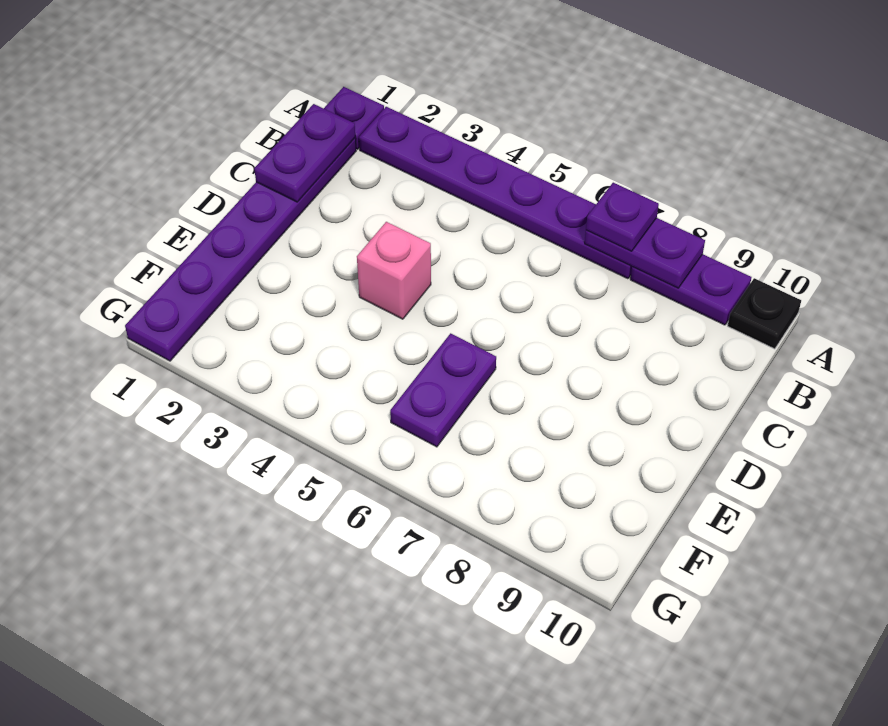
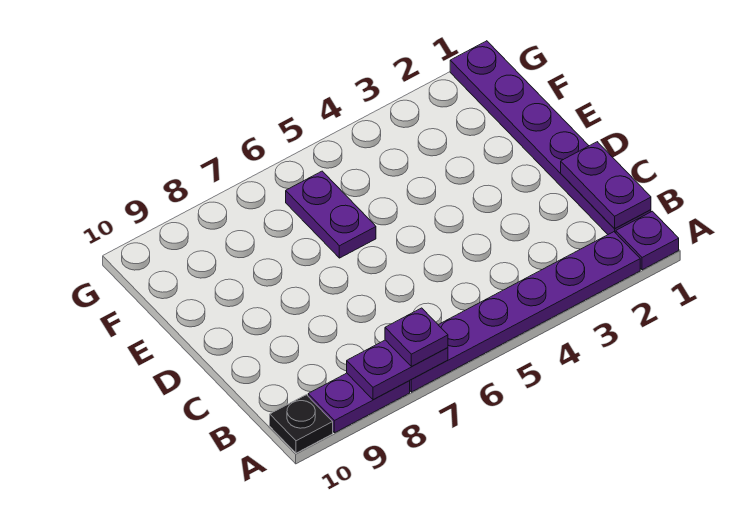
pink 1x1 brick [357,222,431,319] -> none

